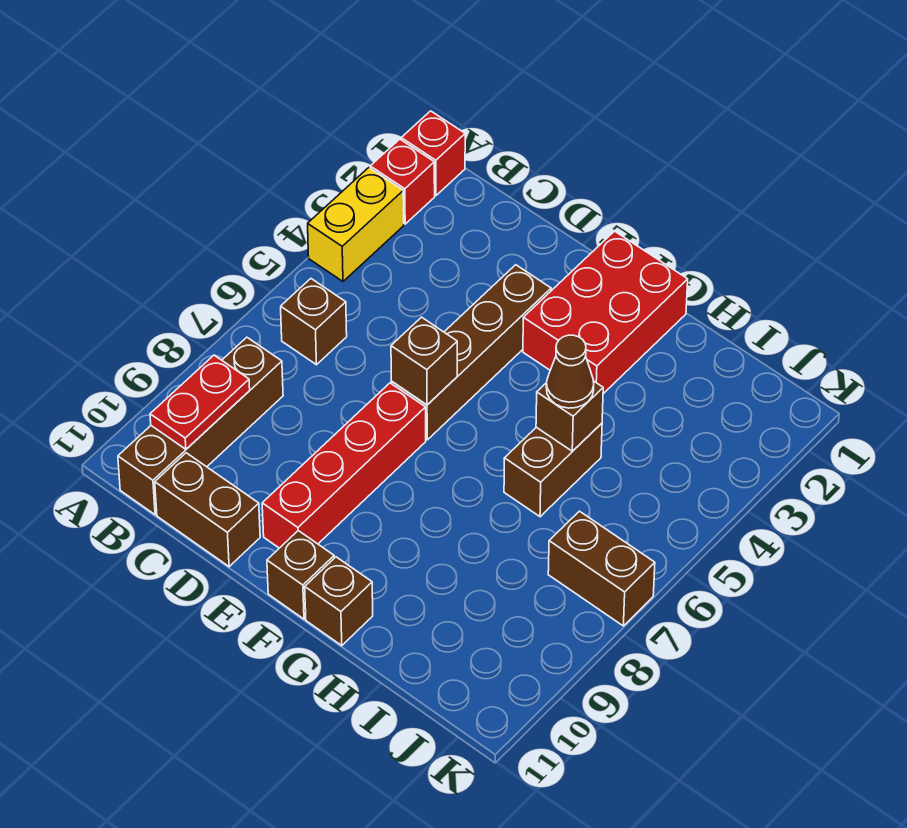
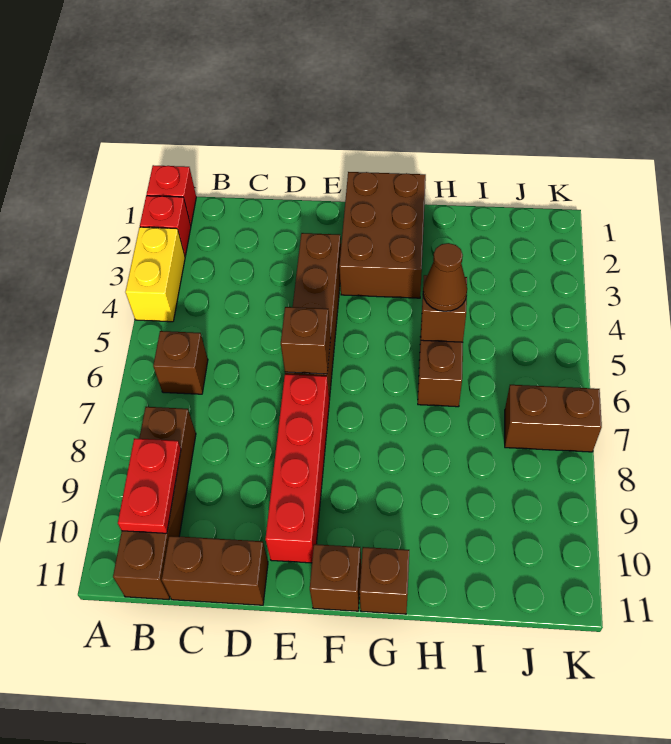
red 2x3 brick [523,231,688,394] -> brown 2x3 brick [339,172,426,298]

